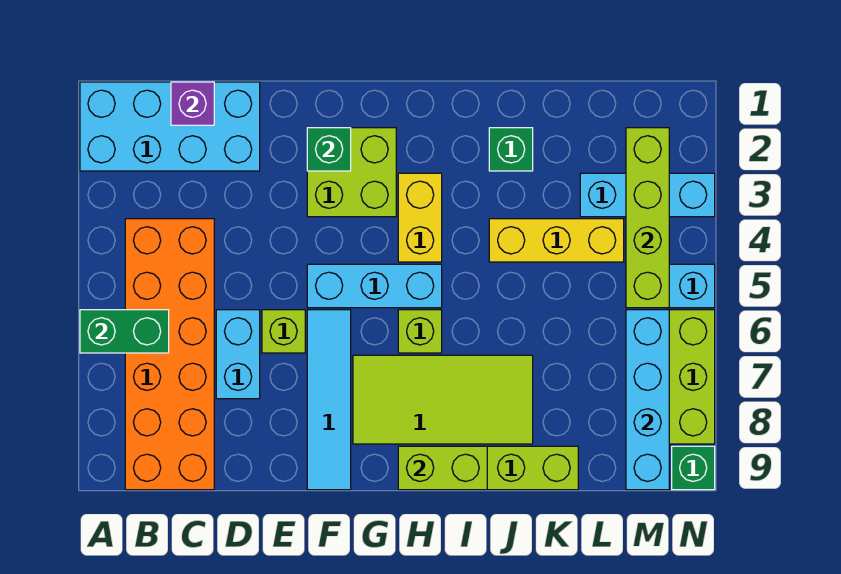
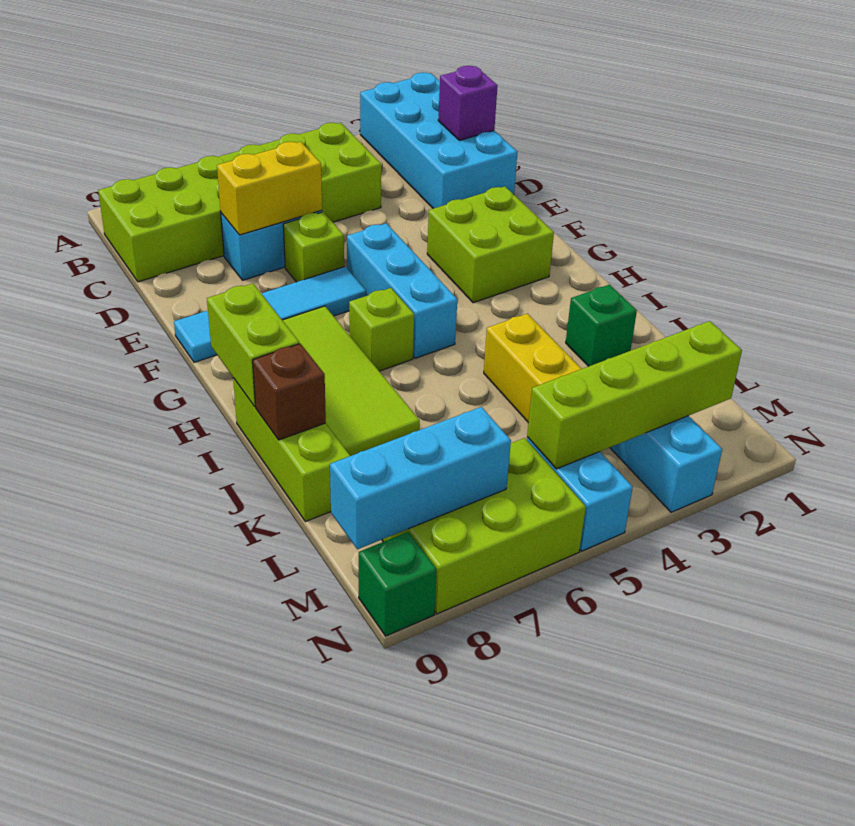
green 1x2 brick [80,310,169,353] -> none
orange 2x6 brick [125,219,214,490] -> lime 2x6 brick [98,123,381,282]
green 1x1 brick [307,128,351,171] -> none
yellow 1x2 brick [398,173,442,262] -> yellow 1x2 brick moved to [217,142,322,235]
none -> brown 1x1 brick [253,344,326,440]
cyan 1x4 brick [626,310,669,490] -> cyan 1x3 brick [330,407,511,549]

